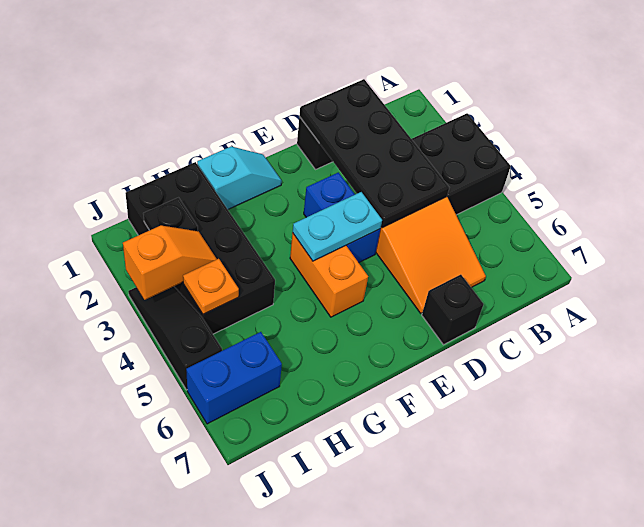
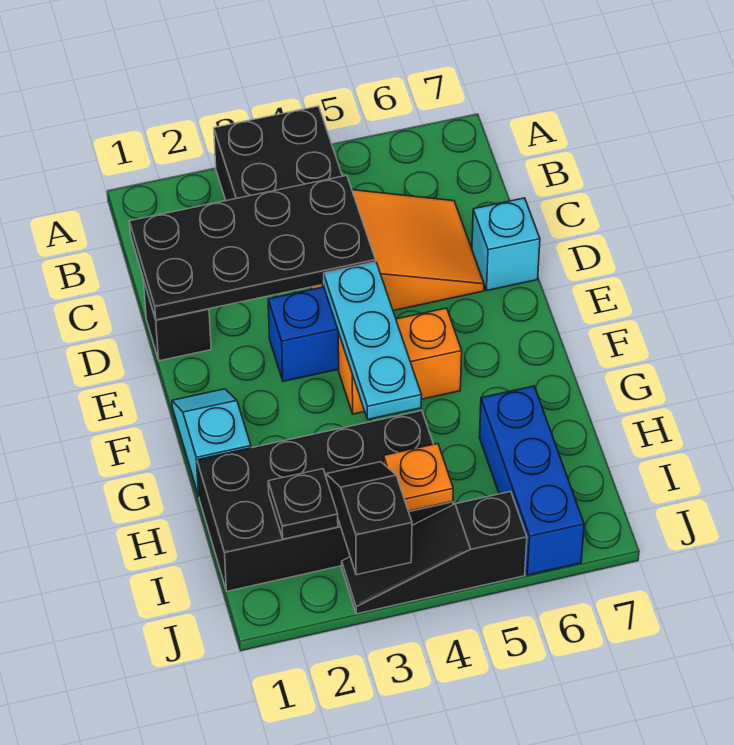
black 1x1 brick [422,275,483,345] -> cyan 1x1 brick [472,198,540,290]
cyan 1x2 plate [293,192,382,261] -> cyan 1x3 plate [324,262,422,419]
orange 1x2 slope [123,226,217,300] -> black 1x2 slope [326,462,412,575]
blue 1x2 brick [186,332,282,424] -> blue 1x3 brick [479,386,584,575]

